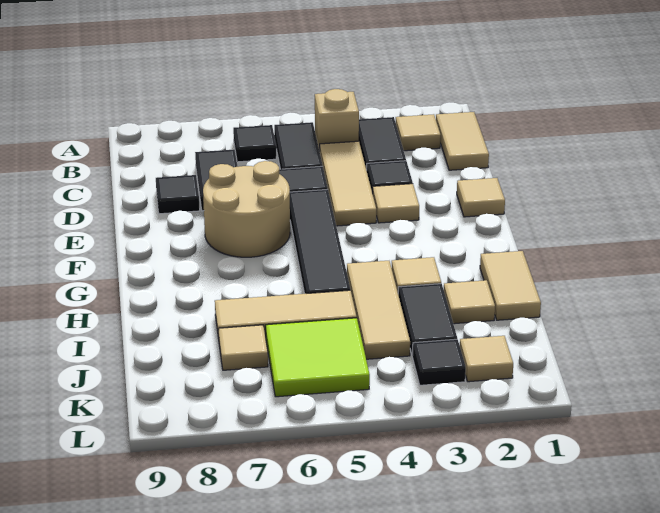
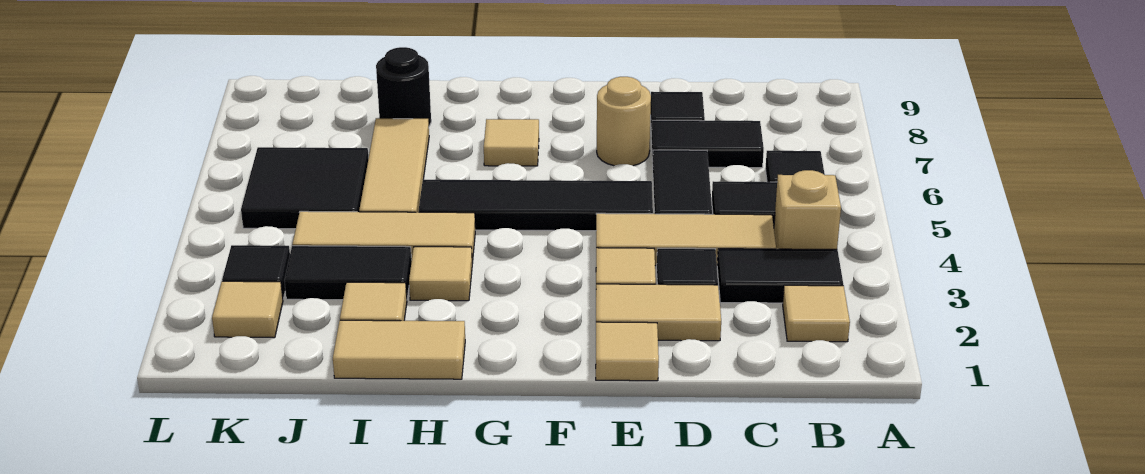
tan 1x2 tile [436,112,489,170] -> tan 1x2 tile moved to [596,284,721,341]
tan 2x2 round brick [203,161,290,257] -> tan 1x1 round brick [597,77,651,166]
none -> black 1x1 round brick [376,47,431,126]
lime 2x2 tile [266,318,370,397] -> black 2x2 tile [241,147,369,229]
tan 1x1 tile [218,325,268,370] -> tan 1x1 tile moved to [484,119,539,166]

